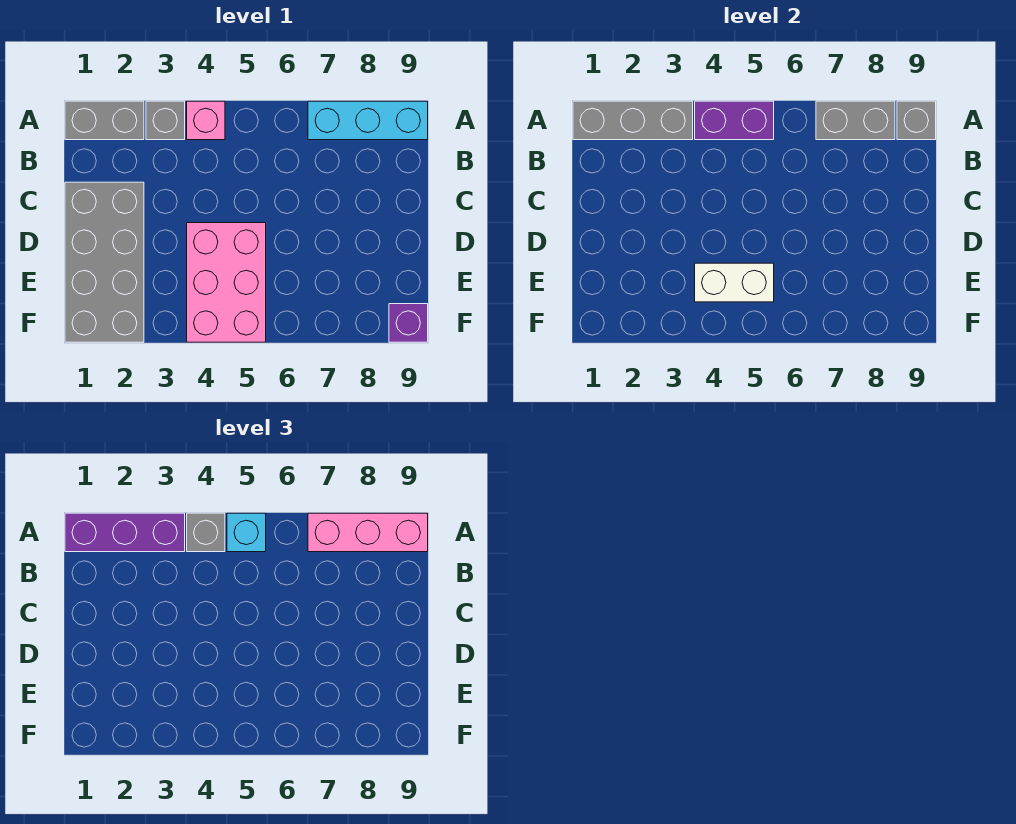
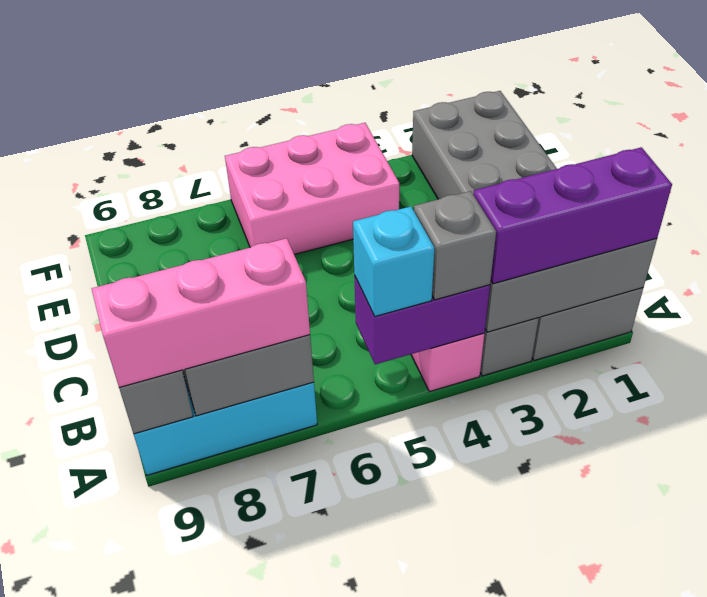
pink 2x3 brick [187,223,266,342] -> pink 2x3 brick turned to [225,123,399,255]
white 1x2 brick [695,263,774,302] -> none
purple 1x1 brick [389,304,428,342] -> none

